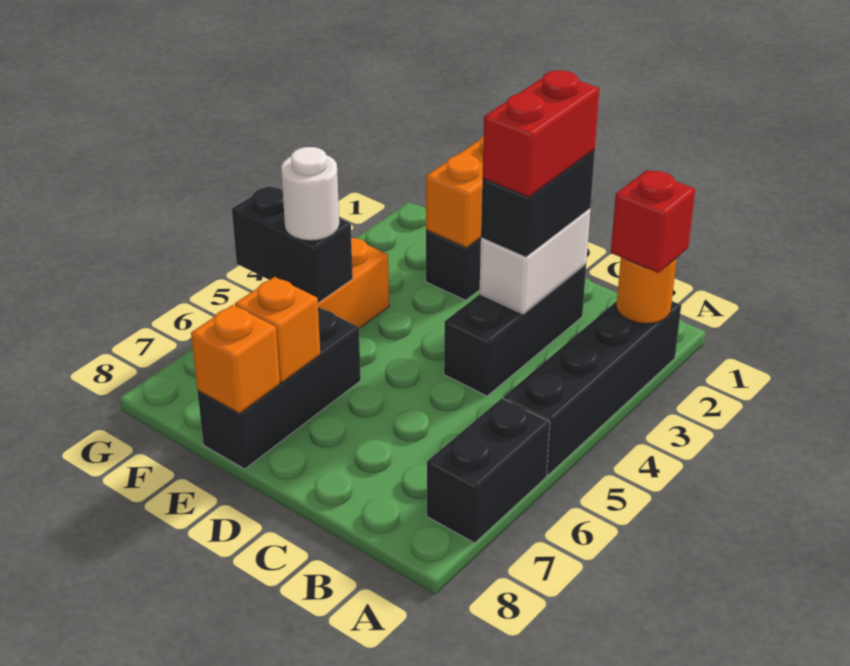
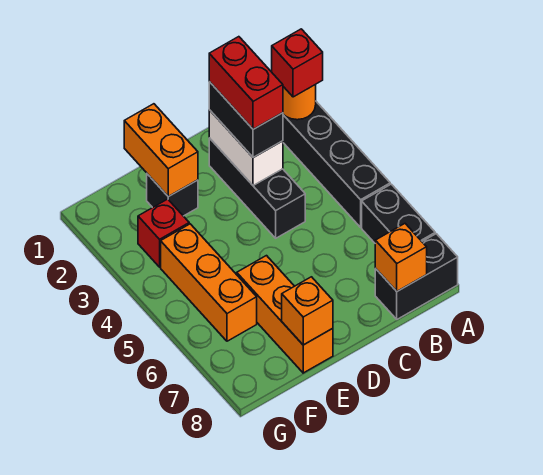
black 1x3 brick [198,307,361,469] -> orange 1x3 brick [237,256,333,373]
orange 1x1 brick [235,277,320,383] -> orange 1x1 brick moved to [375,224,427,291]
none -> red 1x1 brick [138,199,189,267]
black 1x2 brick [232,186,353,303] -> black 1x2 brick moved to [375,234,458,319]
white 1x1 round brick [281,147,339,241] -> none

